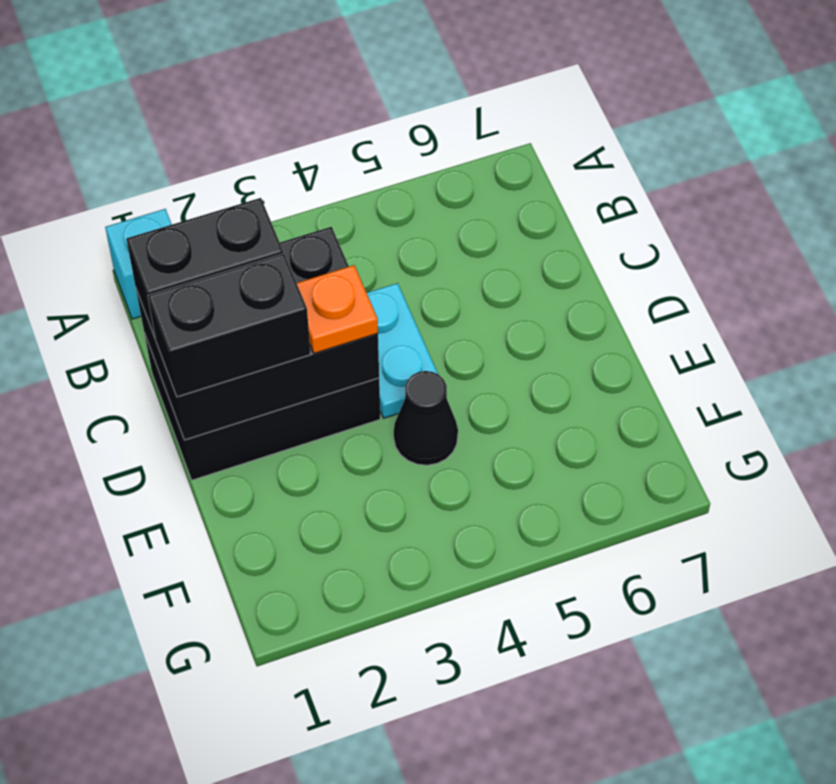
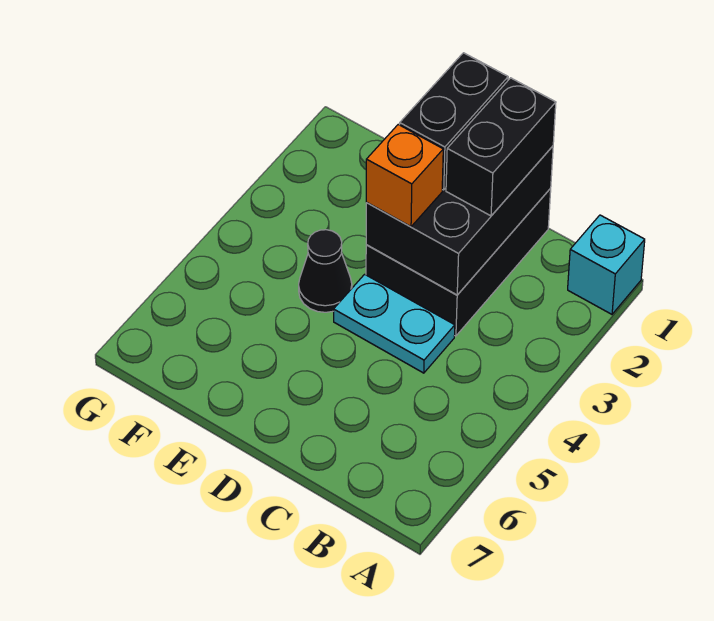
orange 1x1 plate [297,265,378,353] -> orange 1x1 brick [366,125,443,227]

